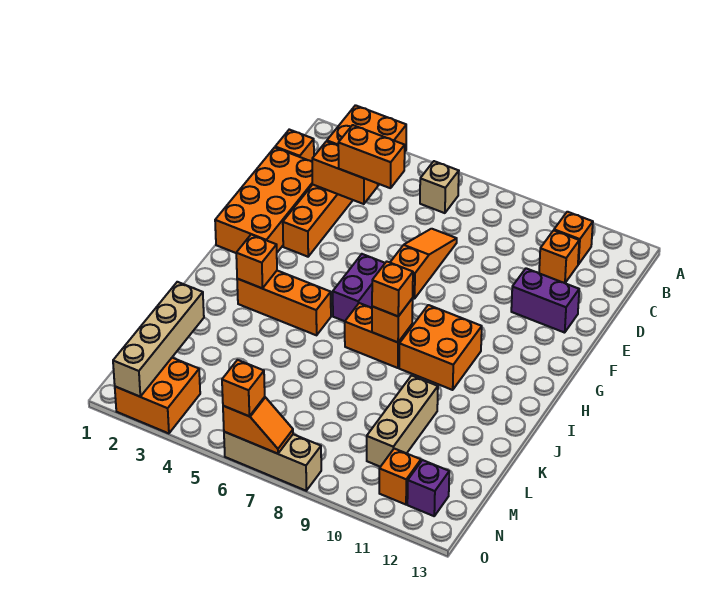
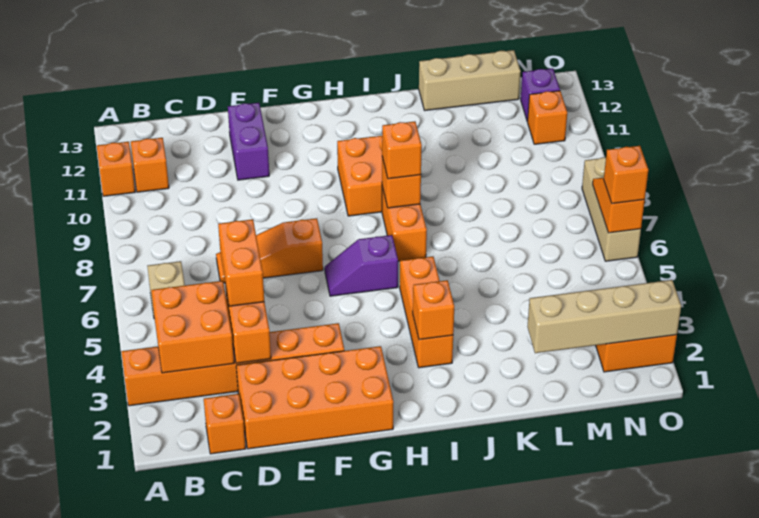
orange 1x1 brick [539,230,579,283] -> orange 1x1 brick moved to [97,142,135,196]
purple 1x2 brick [333,254,385,321] -> purple 1x2 slope [325,235,398,296]
tan 1x3 brick [367,375,438,467] -> tan 1x3 brick moved to [419,50,521,110]

